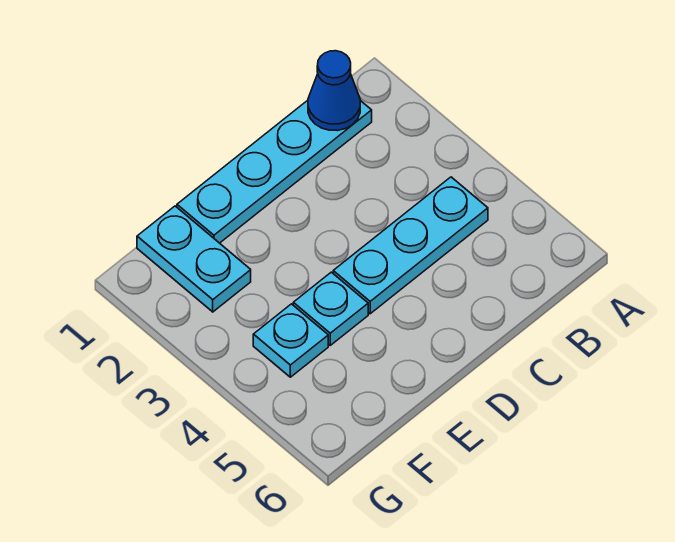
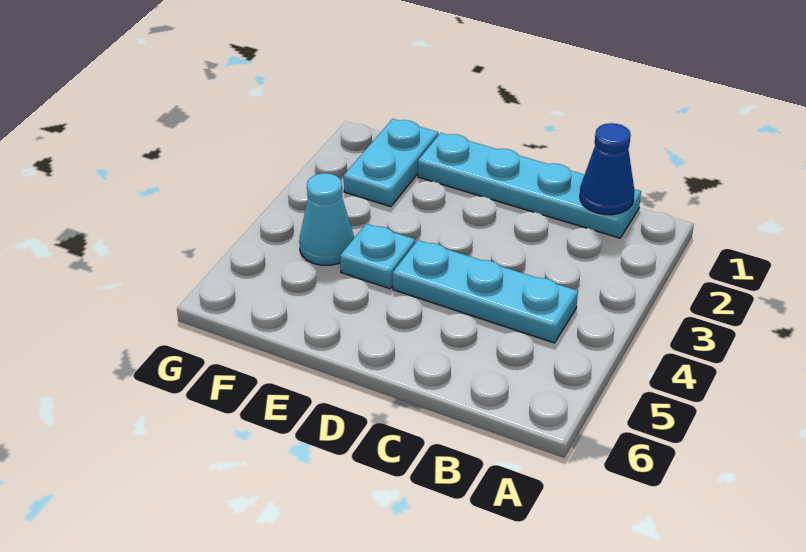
cyan 1x1 plate [253,304,328,377] -> cyan 1x1 cone [299,173,354,265]

